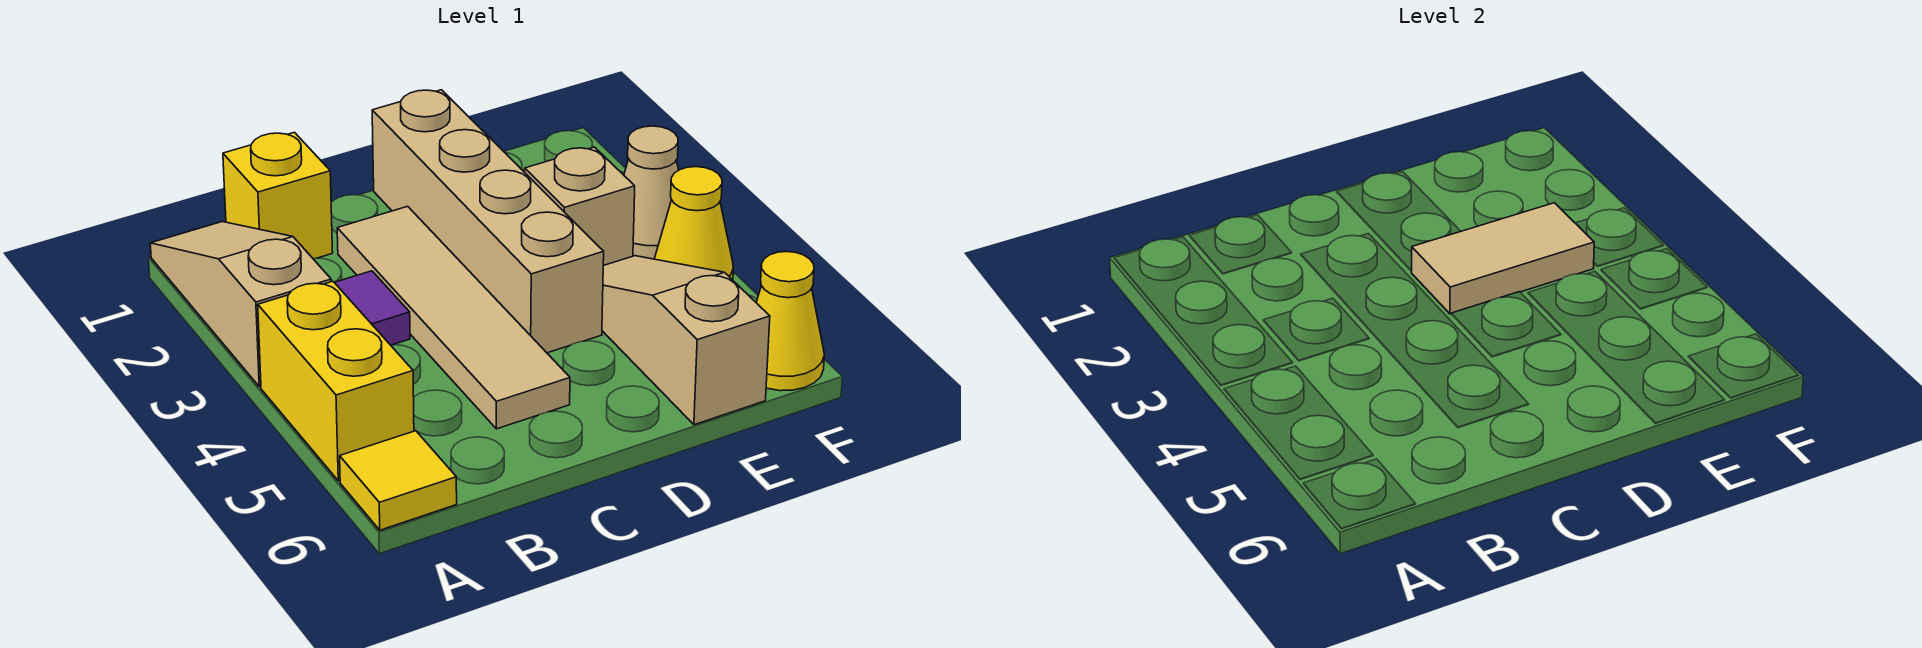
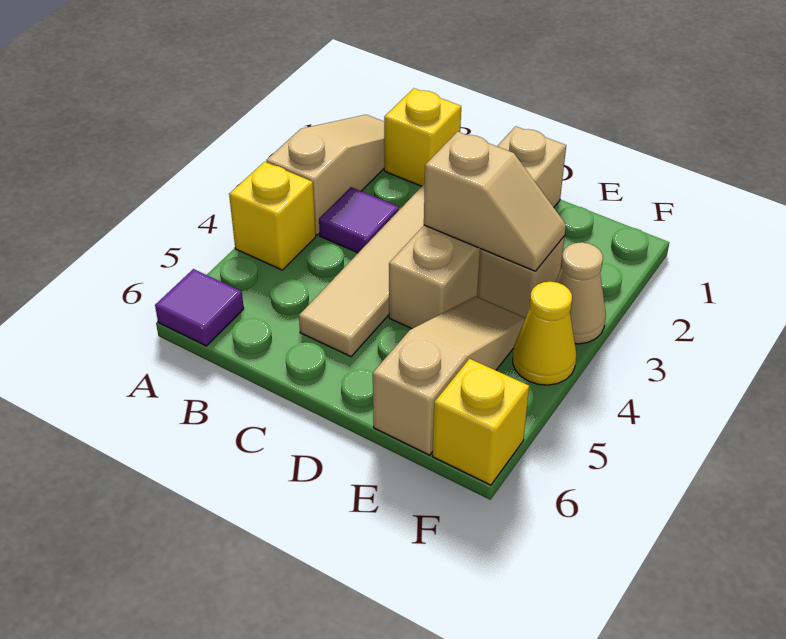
yellow 1x2 brick [258,281,414,481] -> yellow 1x1 brick [229,162,316,270]
yellow 1x1 tile [340,431,457,530] -> purple 1x1 tile [155,269,244,346]
tan 1x2 tile [1412,203,1594,314] -> tan 1x2 slope [424,132,566,271]
yellow 1x1 cone [756,252,824,391] -> yellow 1x1 brick [433,359,529,485]

